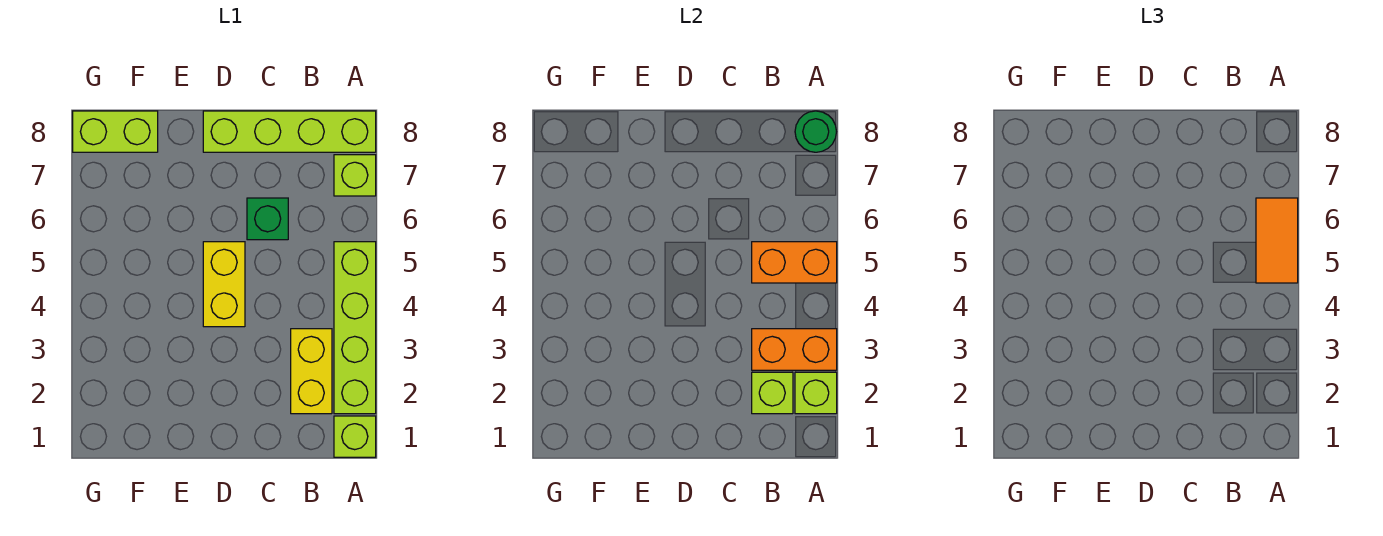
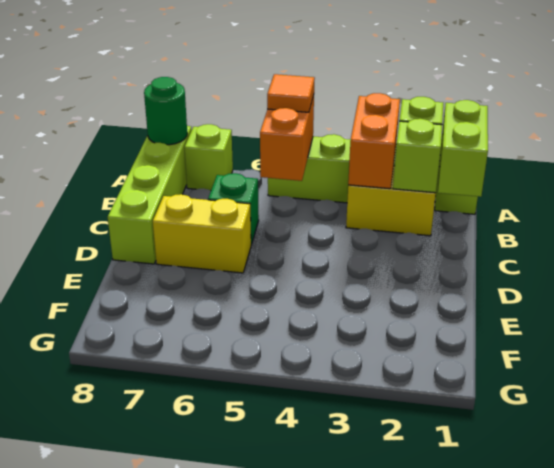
orange 1x2 tile [1256,198,1298,283] -> orange 1x1 tile [267,74,315,112]
yellow 1x2 brick [203,242,245,327] -> yellow 1x2 brick moved to [153,194,251,273]
lime 1x2 brick [73,111,158,152] -> lime 1x2 brick moved to [438,100,488,197]

